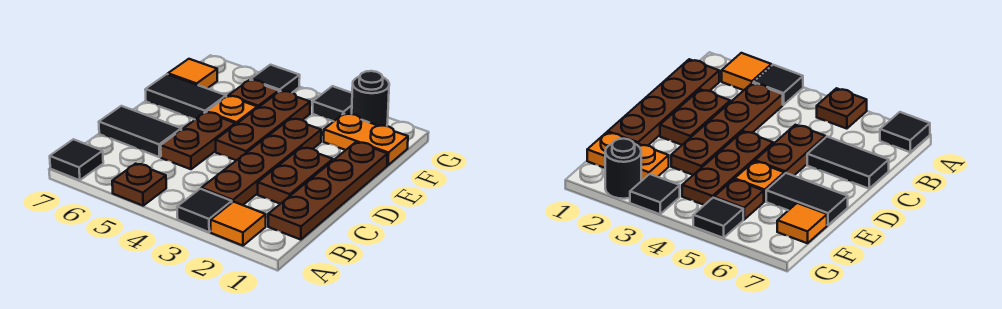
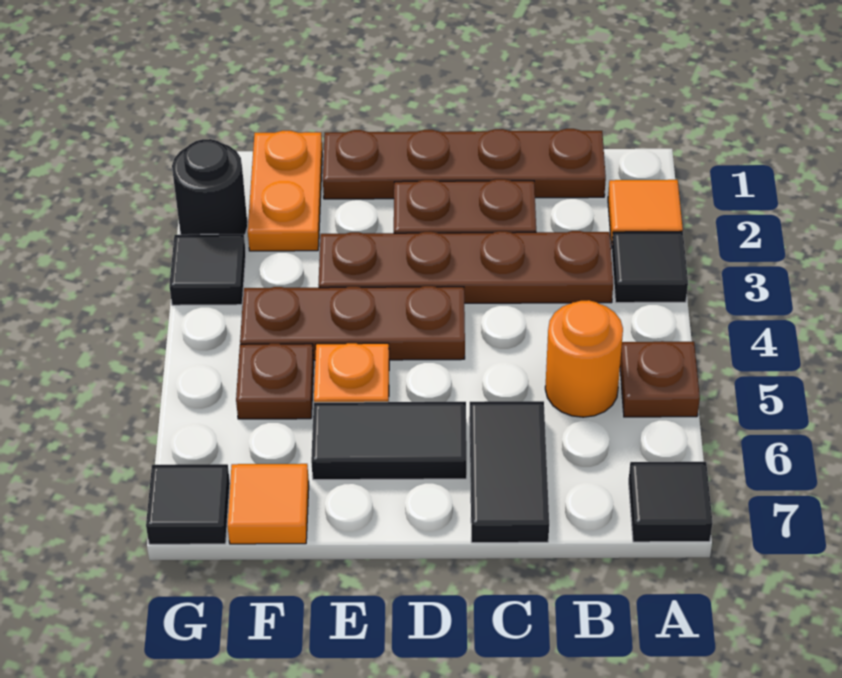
none -> orange 1x1 round brick [545,300,623,417]
brown 1x2 plate [161,112,235,169] -> none
black 1x2 tile [145,74,226,119] -> black 1x2 tile turned to [311,402,467,480]
black 1x1 tile [250,65,300,92] -> black 1x1 tile moved to [146,464,230,544]

